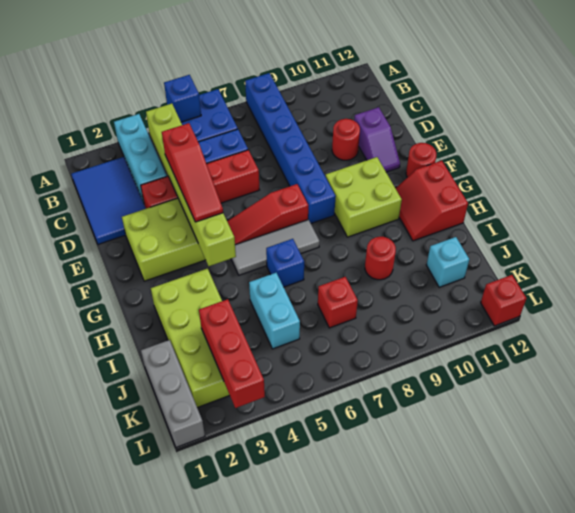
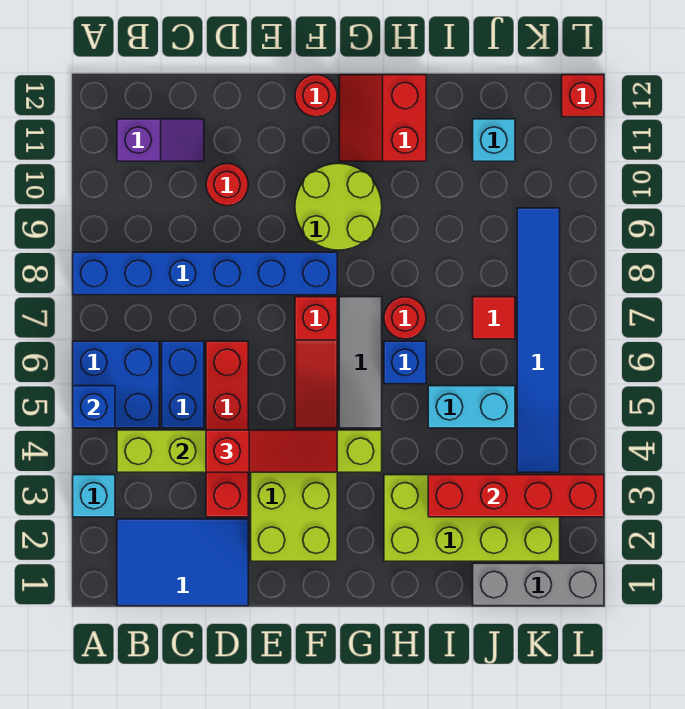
cyan 1x3 brick [114,114,167,203] -> cyan 1x1 brick [73,475,115,517]
purple 1x2 slope [354,107,400,172] -> purple 1x2 slope moved to [117,119,204,161]
lime 2x2 brick [325,157,402,237] -> lime 2x2 round brick [295,163,382,250]
red 2x2 slope [395,161,468,241] -> red 2x2 slope turned to [339,75,426,161]
red 1x1 round brick [365,237,396,280] -> red 1x1 round brick moved to [384,297,426,339]
red 1x3 brick [199,299,265,408] -> red 1x4 brick [428,475,604,517]
red 1x1 brick [318,277,358,328] -> red 1x1 tile [473,297,515,339]
none -> blue 1x6 tile [517,208,560,472]

